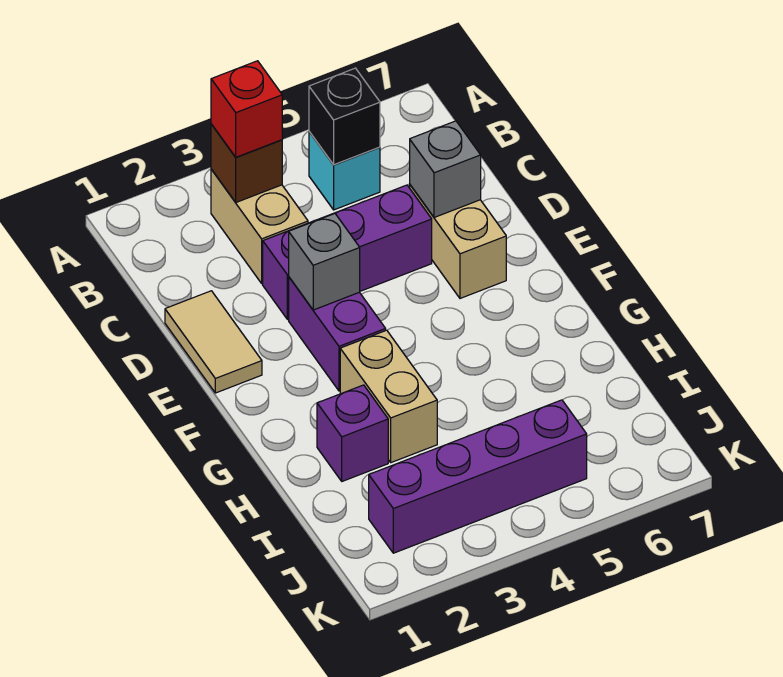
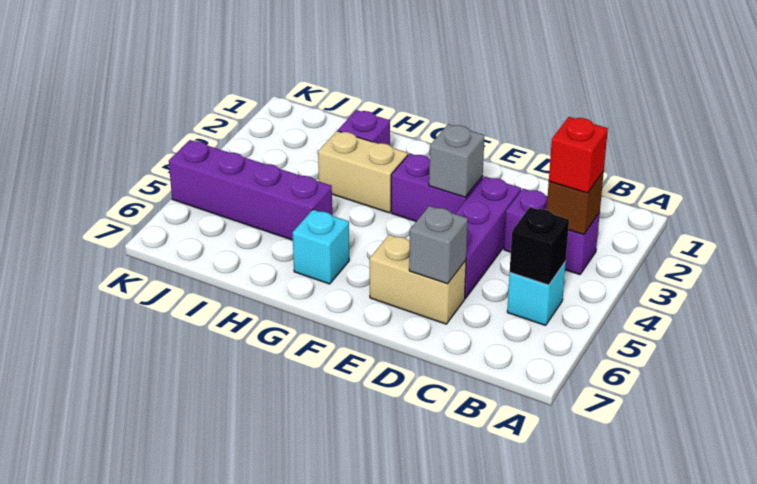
tan 1x2 brick [211,169,308,283] -> purple 1x2 brick [504,189,600,275]
tan 1x2 tile [165,291,262,393] -> none
none -> cyan 1x1 brick [293,210,349,284]
purple 1x4 brick [369,400,587,553] -> purple 1x4 brick turned to [169,140,332,240]

